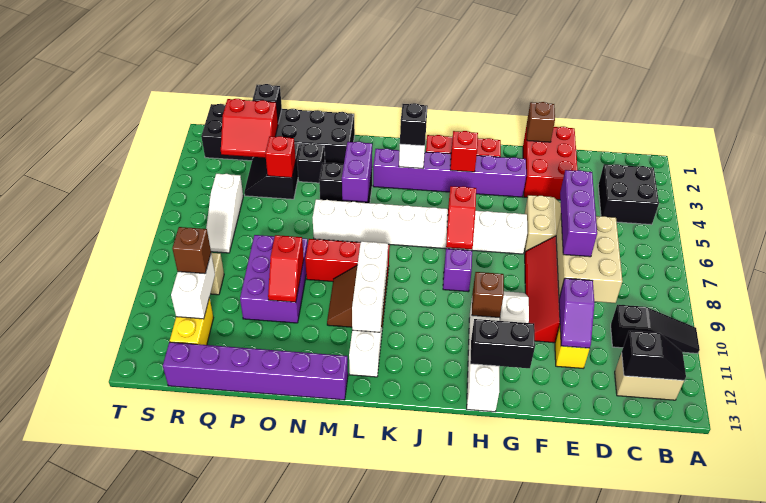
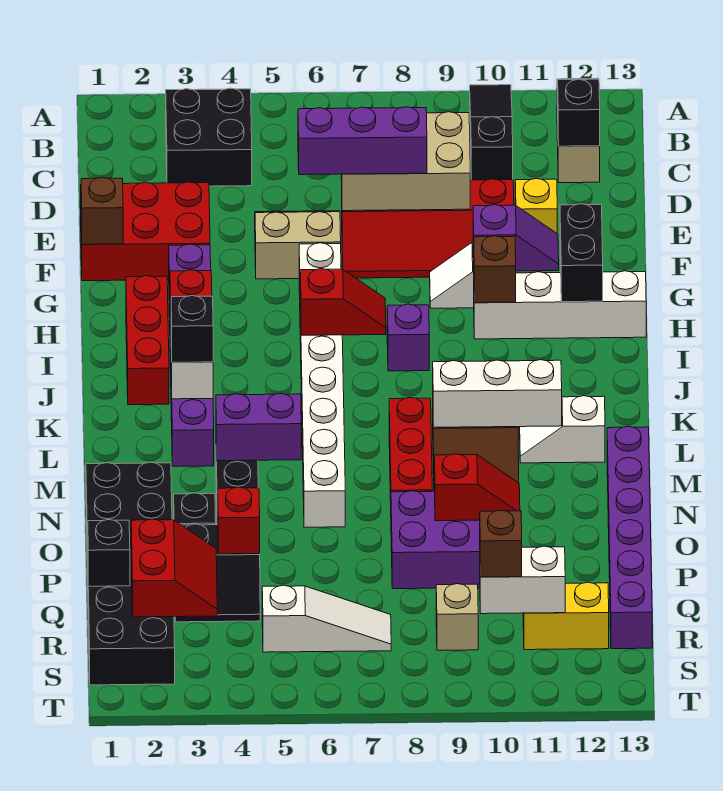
purple 1x2 slope [559,278,594,348] -> purple 1x2 slope moved to [473,205,559,271]

